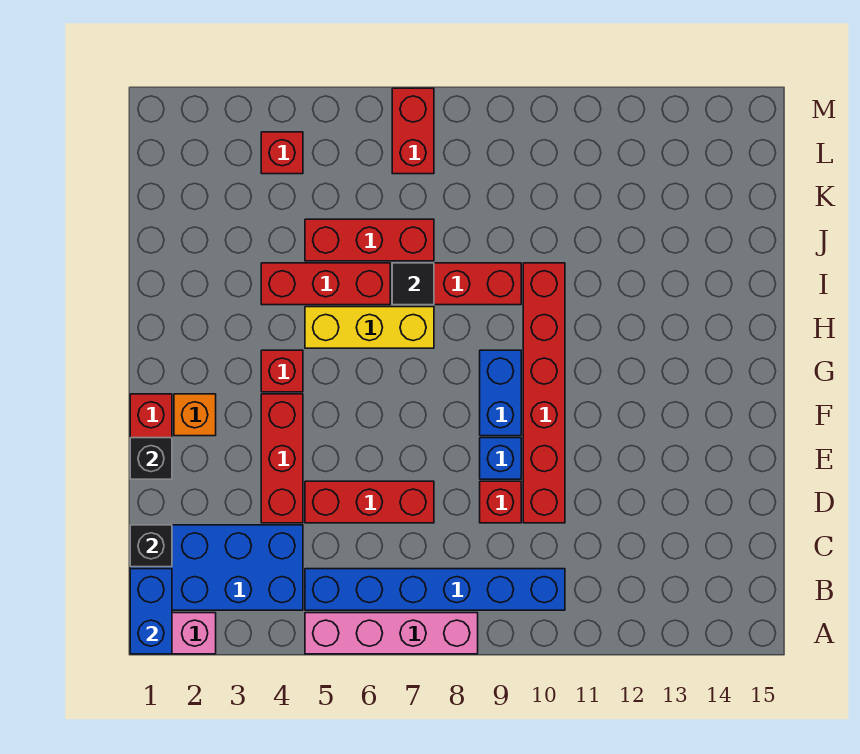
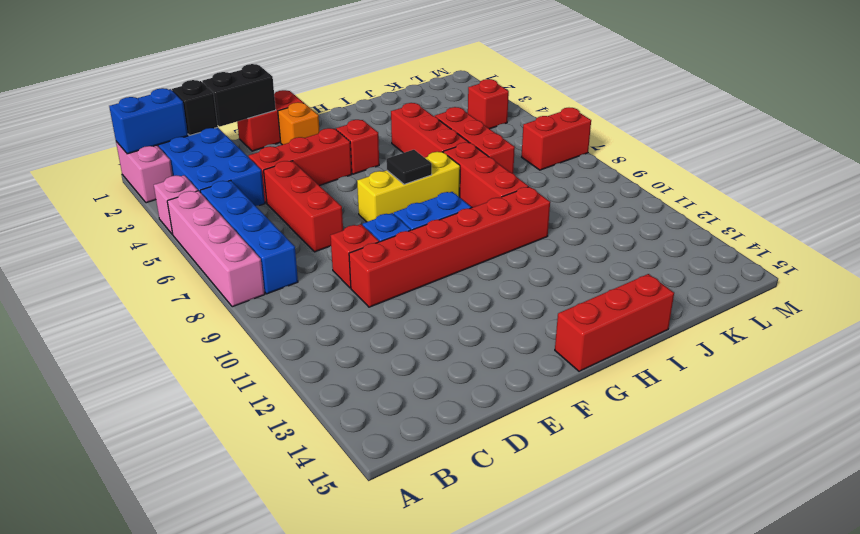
none -> pink 1x1 brick [154,175,198,234]
blue 1x6 brick [305,569,565,610] -> blue 1x4 brick [200,180,298,294]
black 1x1 brick [130,438,172,479] -> black 1x2 brick [202,64,276,127]
none -> red 1x3 brick [555,274,674,371]
yellow 1x3 brick [305,307,434,348] -> yellow 1x3 brick turned to [357,152,460,222]
black 1x1 tile [392,263,434,305] -> black 1x1 tile moved to [386,150,432,185]

